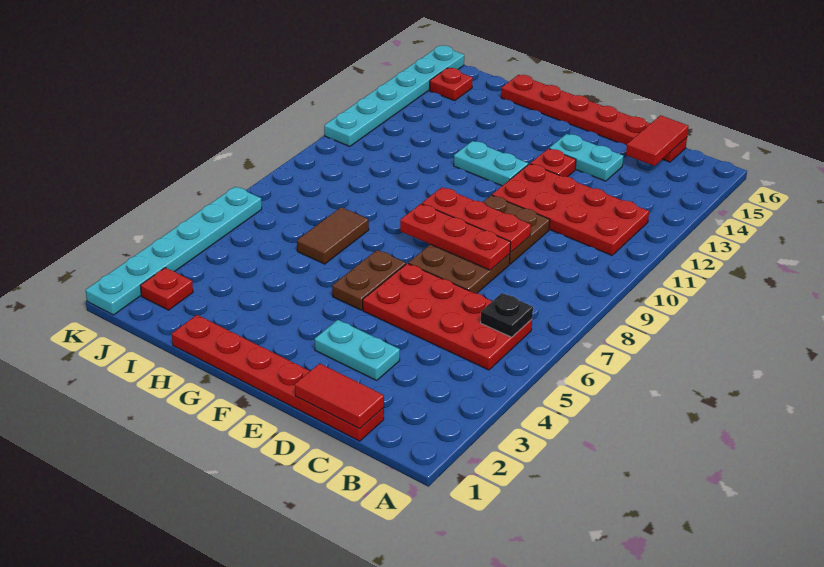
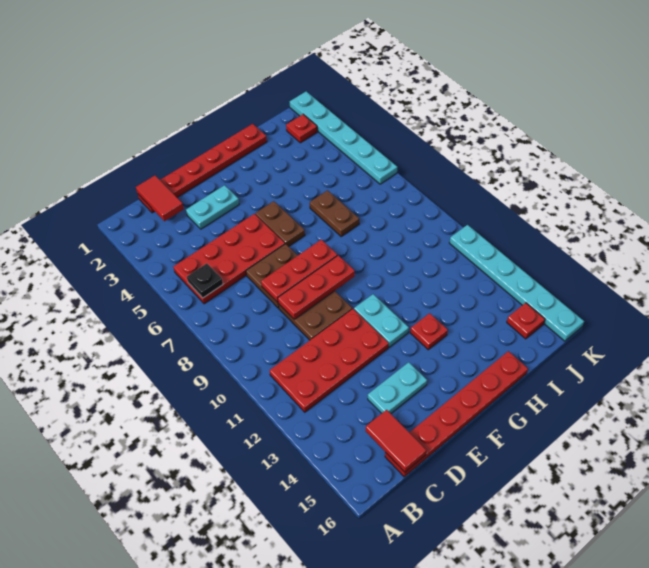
red 1x2 tile [295,363,384,429] -> red 1x2 tile turned to [136,176,184,221]
red 1x1 plate [531,149,576,177] -> red 1x1 plate moved to [410,313,448,350]
cyan 1x2 plate [454,141,528,186] -> cyan 1x2 plate turned to [354,294,409,347]
brown 1x2 tile [297,207,369,264] -> brown 1x2 plate [310,190,359,236]

